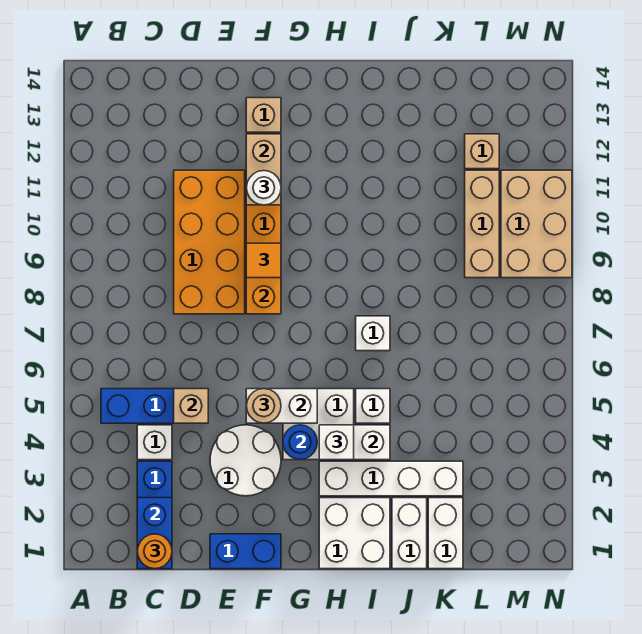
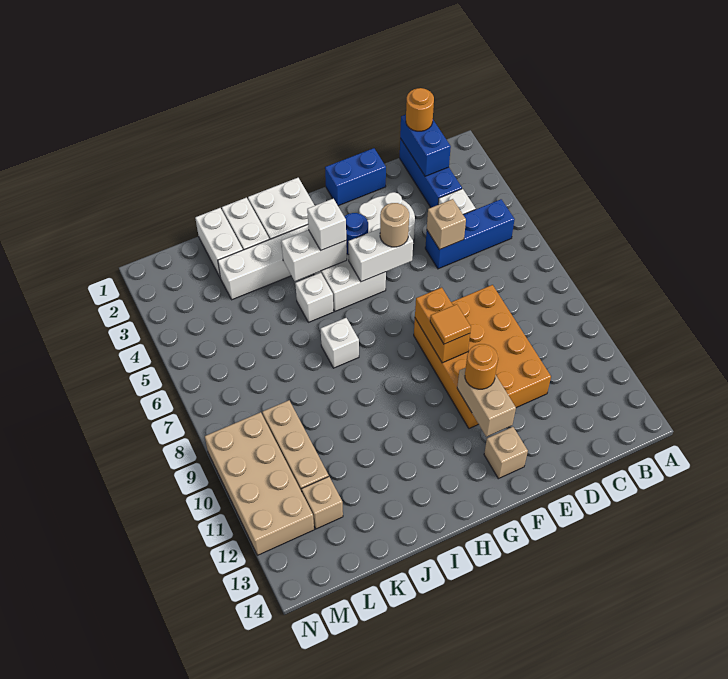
white 1x1 round brick [246,171,281,205] -> orange 1x1 round brick [465,344,498,389]
tan 2x3 brick [501,170,572,278] -> tan 2x4 brick [205,412,314,555]

